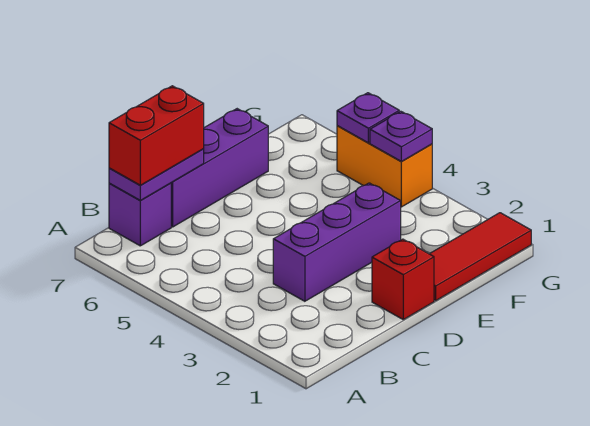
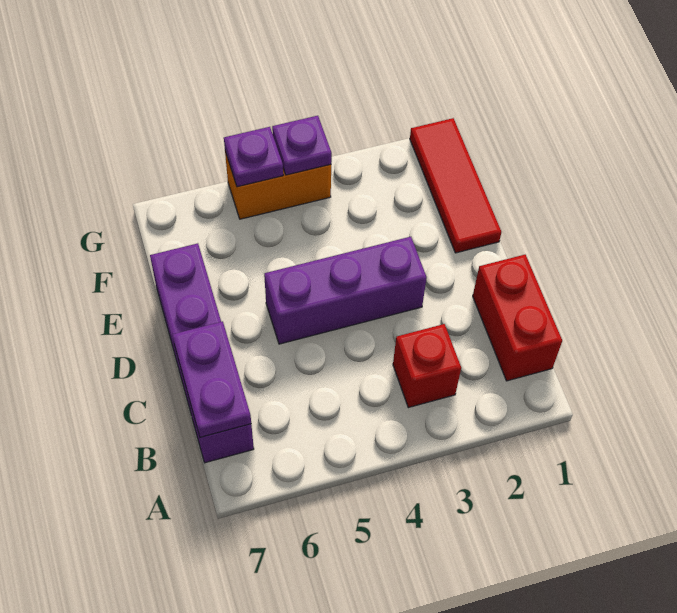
red 1x2 brick [109,86,204,185] -> red 1x2 brick moved to [473,255,562,381]
purple 1x3 brick [273,183,401,301] -> purple 1x3 brick turned to [264,237,427,344]
red 1x1 brick [372,239,434,319] -> red 1x1 brick moved to [393,324,461,408]

